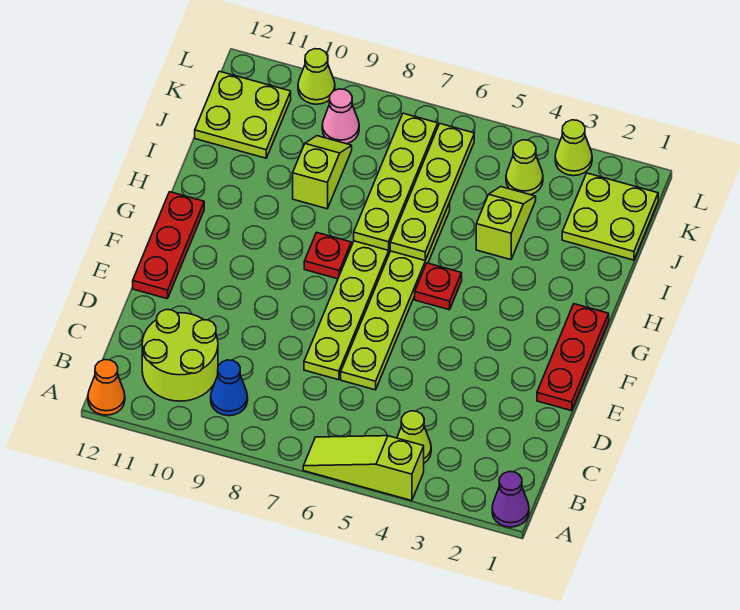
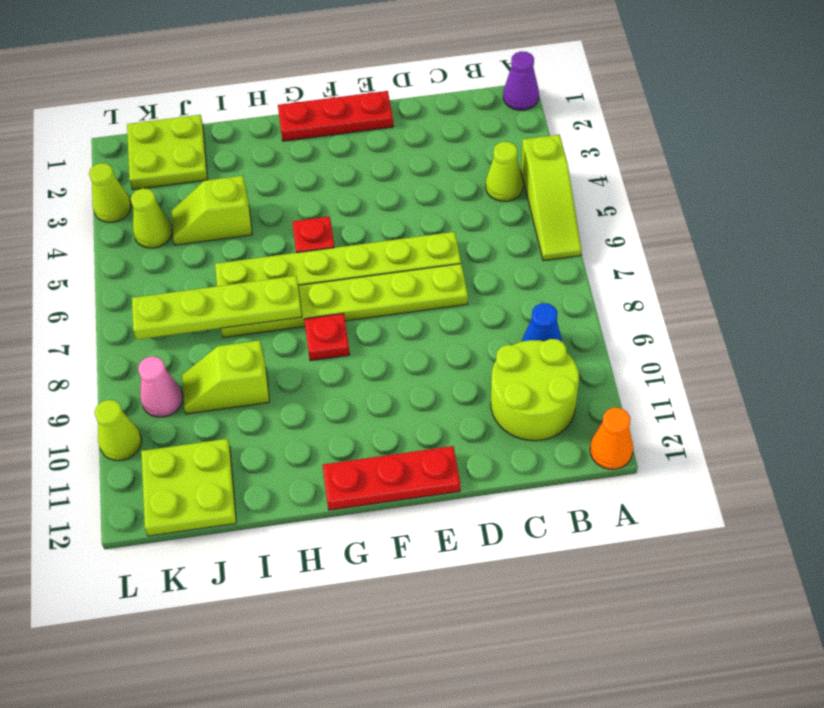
lime 1x4 plate [390,124,474,260] -> none

